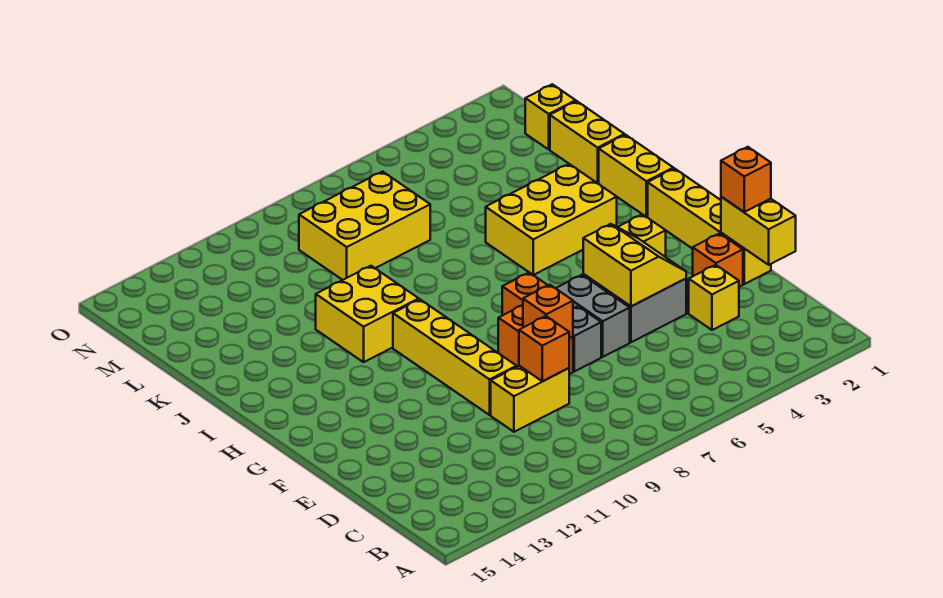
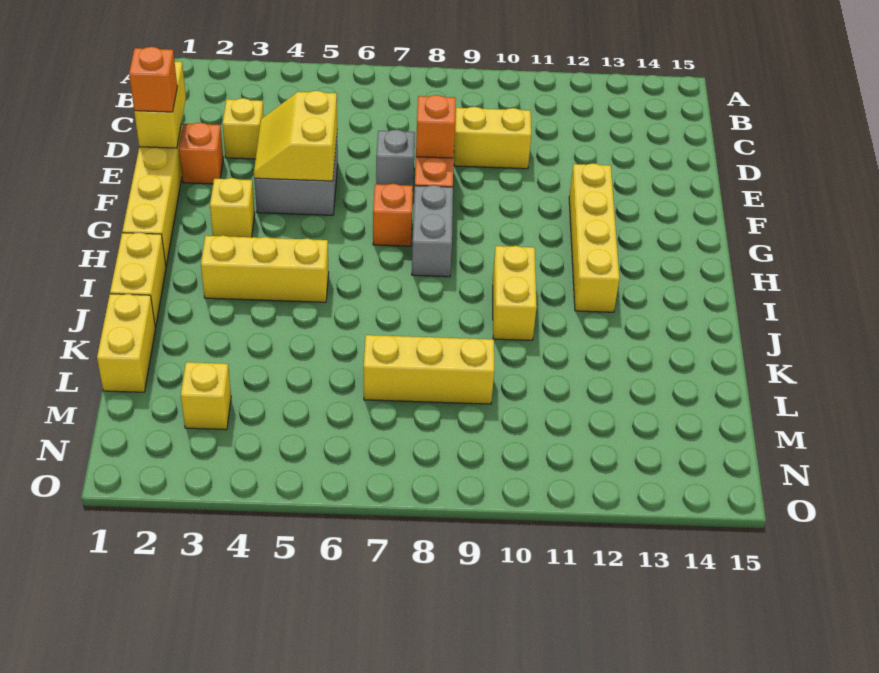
orange 1x1 brick [519,316,569,381] -> none
grey 1x2 brick [556,275,630,357] -> grey 1x2 brick moved to [412,185,453,277]
yellow 1x4 brick [393,299,517,415] -> yellow 1x4 brick moved to [569,163,620,312]
yellow 2x3 brick [486,164,617,275] -> yellow 1x3 brick [201,235,329,302]
yellow 2x2 brick [316,266,419,362] -> yellow 1x2 brick [493,246,537,340]
yellow 2x3 brick [299,172,430,280] -> yellow 1x3 brick [364,335,494,404]
yellow 1x1 brick [525,84,576,149] -> yellow 1x1 brick moved to [181,362,231,430]

